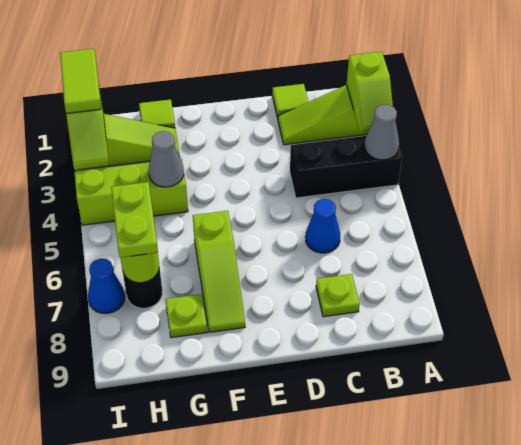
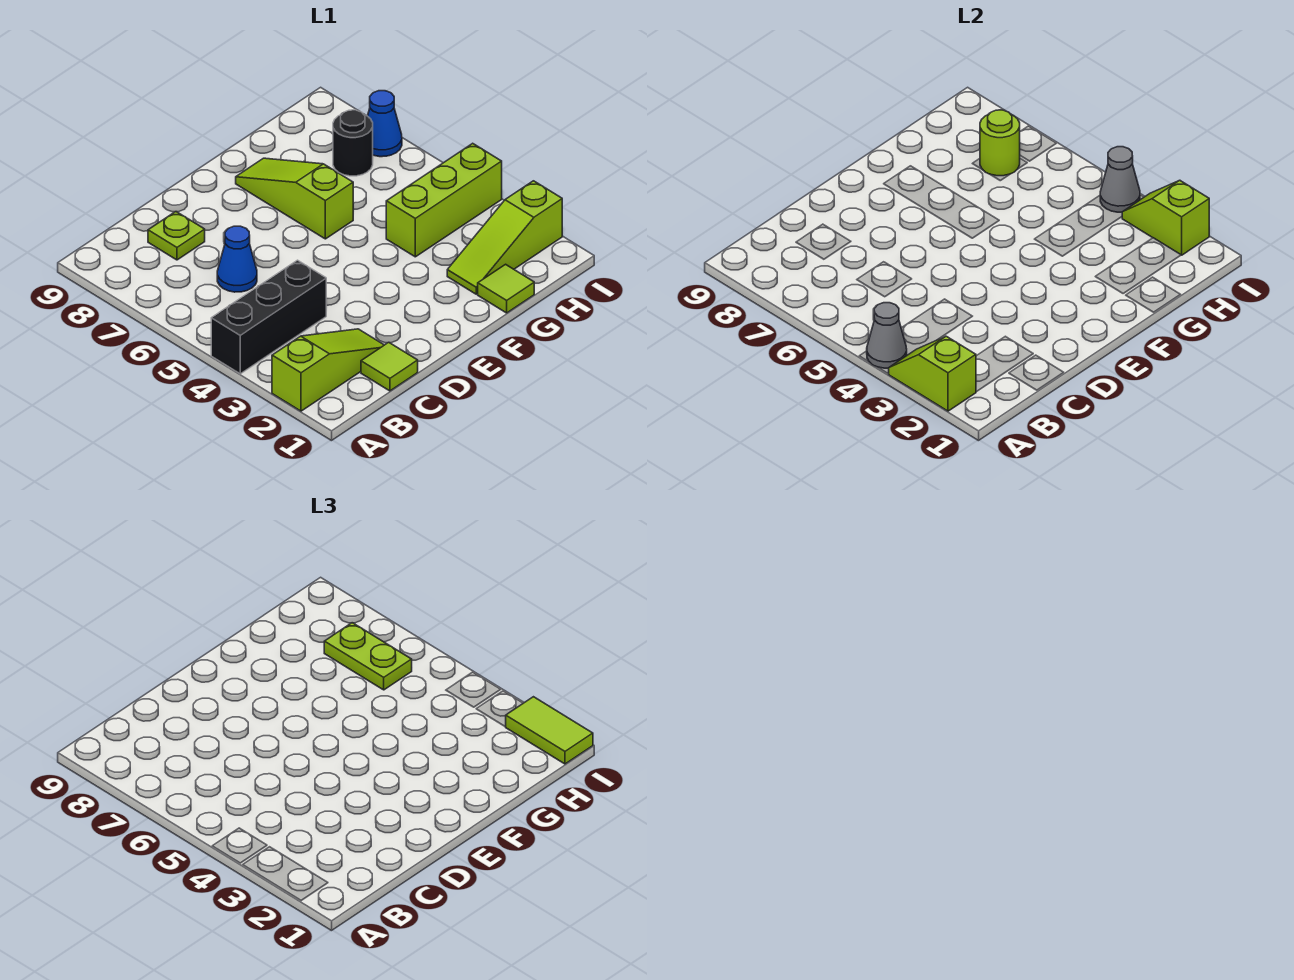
grey 1x1 cone [149,131,184,187] -> grey 1x1 cone moved to [1100,147,1140,212]
lime 1x1 plate [166,294,207,338] -> none

